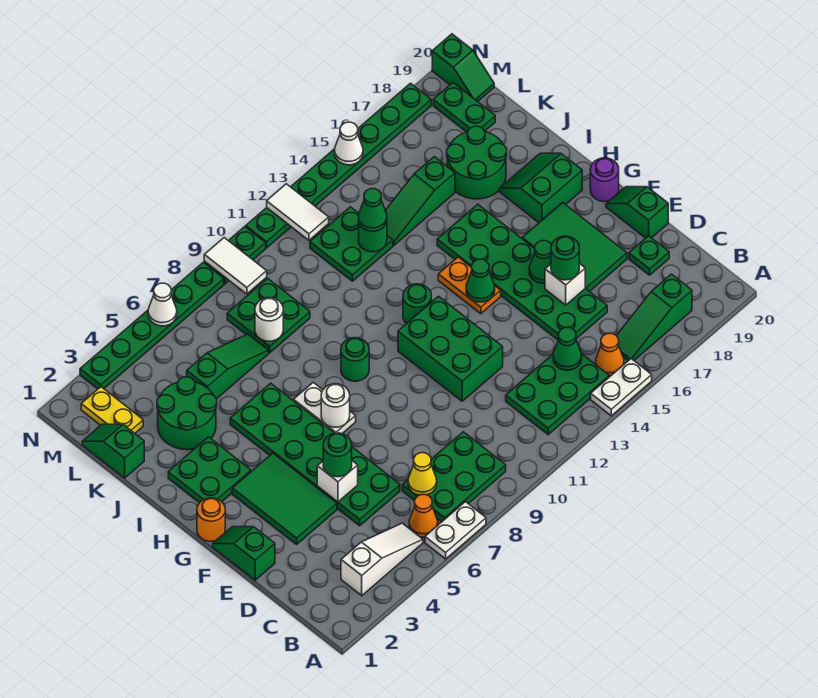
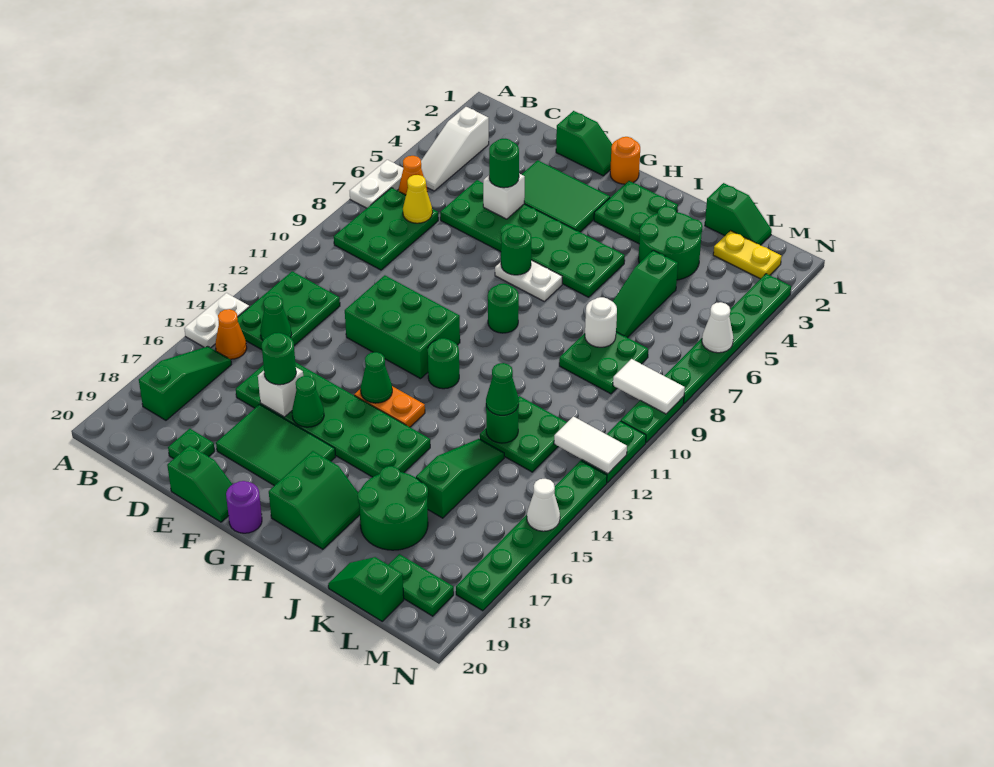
white 1x1 round brick [321,384,350,427] -> green 1x1 round brick [501,226,531,275]
green 1x2 slope [432,34,494,102] -> green 1x2 slope moved to [328,557,404,621]

